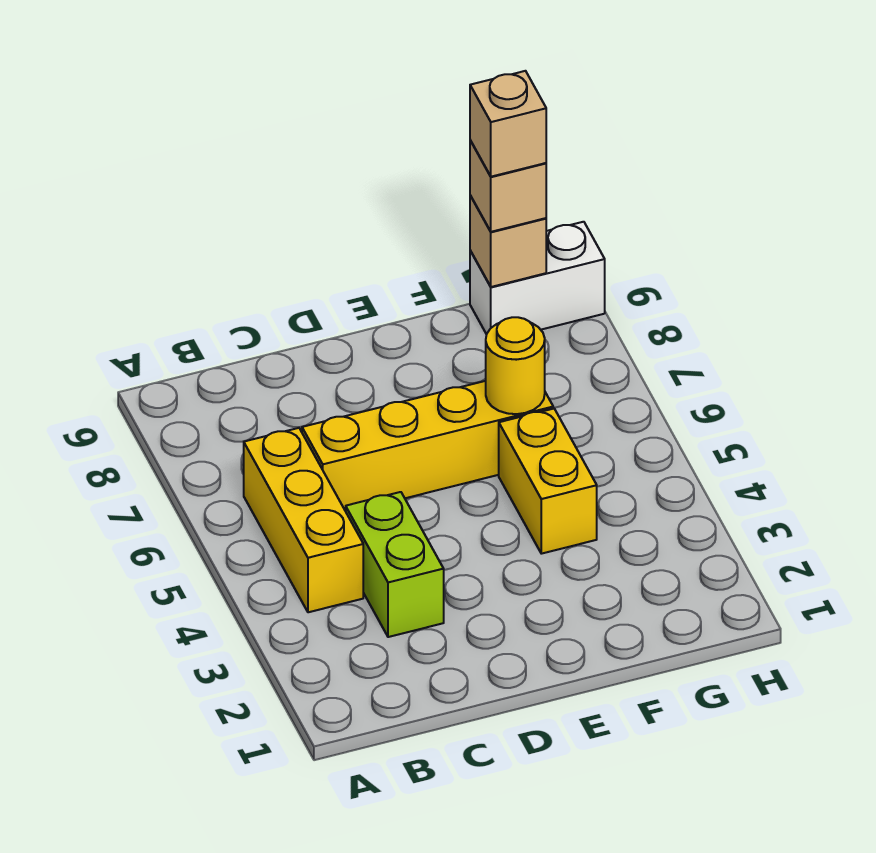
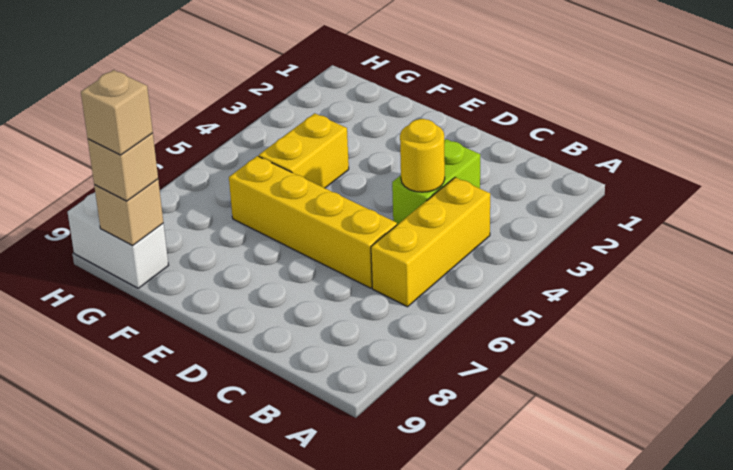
yellow 1x1 round brick [486,317,545,414] -> yellow 1x1 round brick moved to [400,119,445,192]

